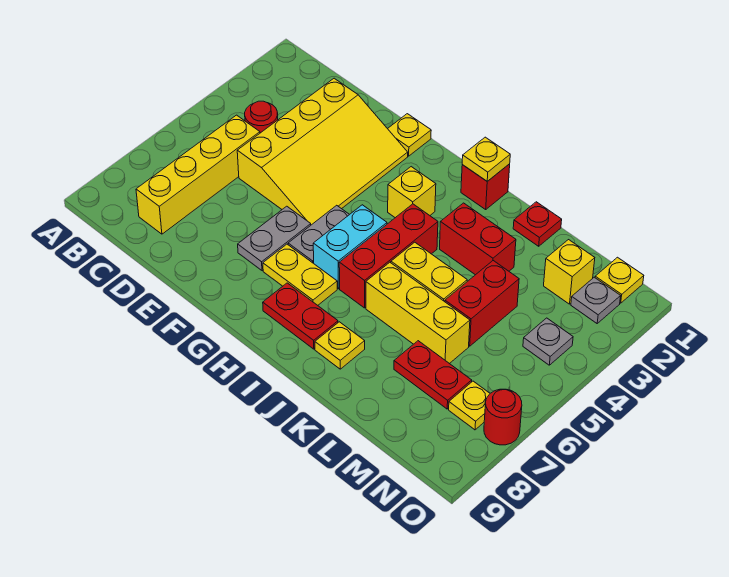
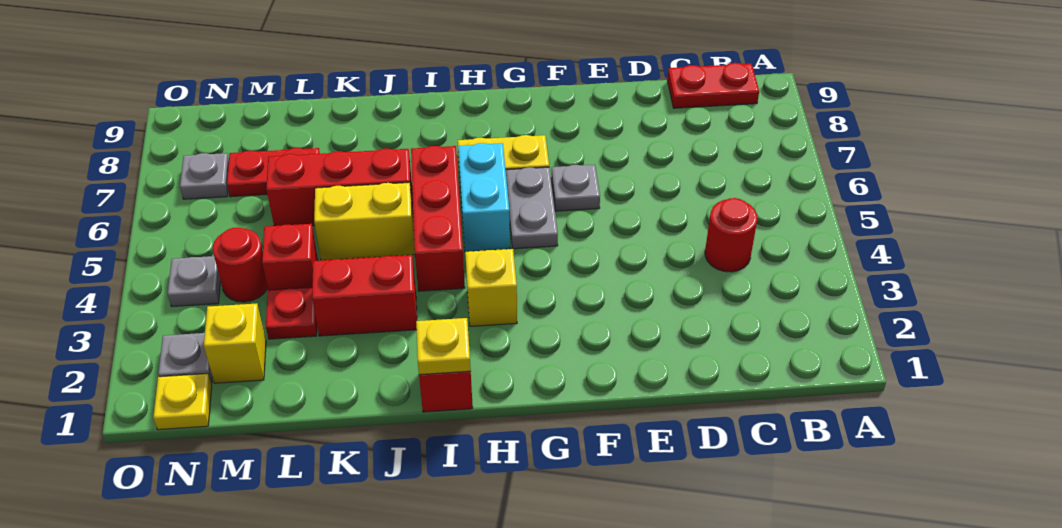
yellow 1x4 brick [136,115,260,234] -> none
yellow 3x4 slope [237,78,408,225] -> none
yellow 1x1 plate [388,114,431,156] -> none
grey 1x2 plate [238,206,311,271] -> grey 1x1 plate [551,165,600,211]
red 1x2 plate [263,283,338,349] -> red 1x2 plate moved to [667,63,759,108]
yellow 1x3 brick [366,262,470,364] -> red 1x3 brick [266,149,413,226]
yellow 1x1 plate [315,322,365,369] -> none
red 1x1 plate [513,202,562,246] -> red 1x1 plate moved to [266,287,317,339]
red 1x2 brick [445,261,519,346] -> red 1x1 brick [262,224,318,290]
yellow 1x1 plate [449,381,490,430] -> grey 1x1 plate [180,153,229,199]
red 1x1 round brick [484,389,522,445] -> red 1x1 round brick moved to [213,227,268,302]

